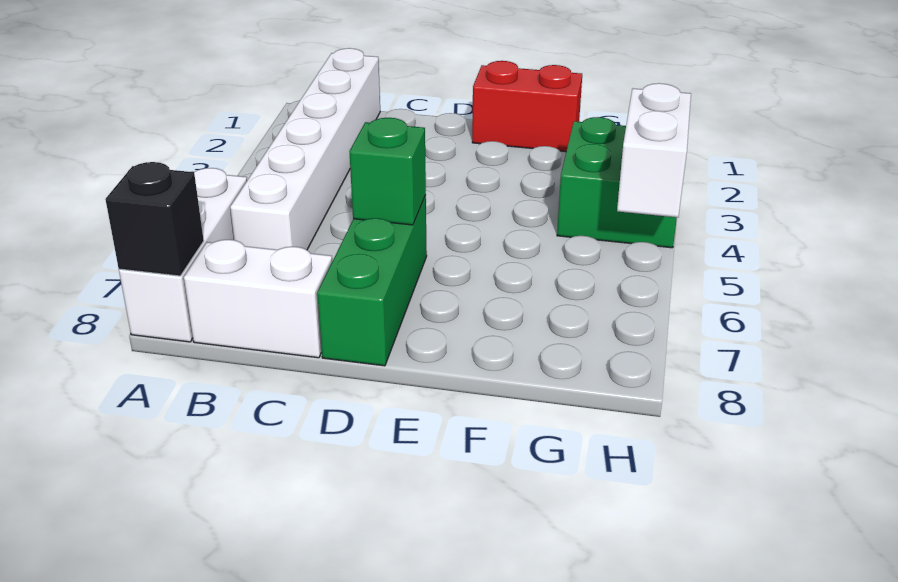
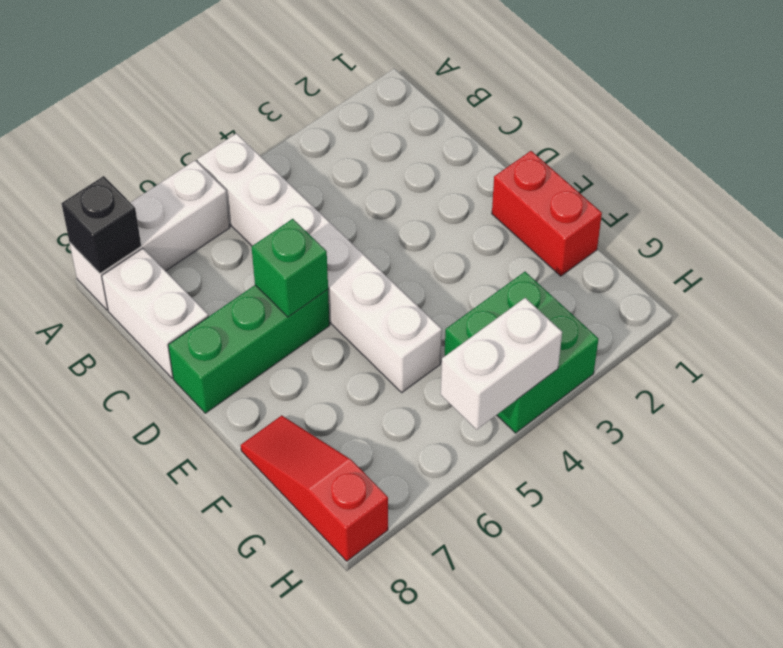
white 1x6 brick [230,48,380,250] -> white 1x6 brick turned to [197,133,442,392]
none -> red 1x3 slope [241,415,388,561]

